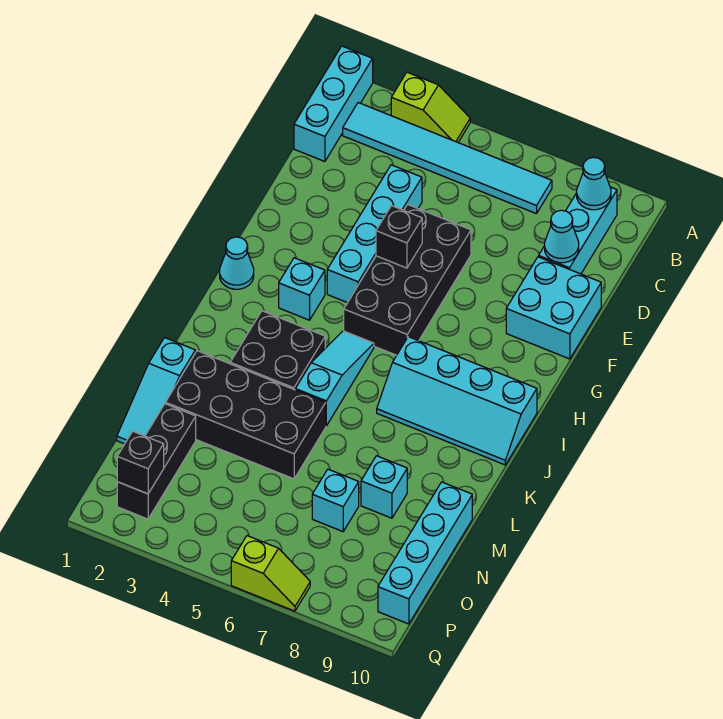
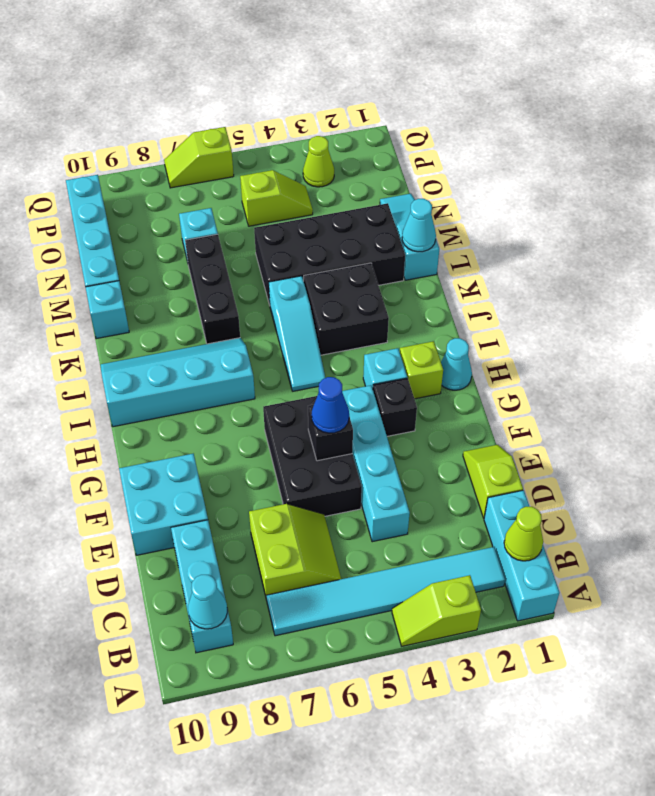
none -> lime 1x1 cone [504,507,543,561]
none -> lime 2x2 slope [249,504,341,600]
none -> lime 1x2 slope [463,445,523,518]
cyan 1x1 cone [545,210,579,263] -> cyan 1x1 cone moved to [402,199,436,252]
black 2x4 brick [344,204,471,355] -> black 2x3 brick [263,396,362,516]
none -> blue 1x1 cone [312,377,349,433]
none -> lime 1x1 brick [400,341,443,399]
cyan 1x1 brick [361,456,407,518] -> cyan 1x1 brick moved to [86,281,129,339]
black 1x3 brick [117,404,196,519] -> black 1x3 brick moved to [185,234,240,344]
none -> lime 1x2 slope [240,170,313,226]
black 1x1 brick [117,431,164,494] -> black 1x1 brick moved to [373,378,417,436]
none -> lime 1x1 cone [303,136,334,187]

